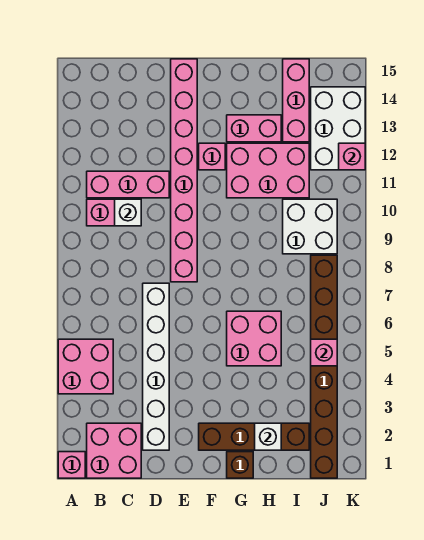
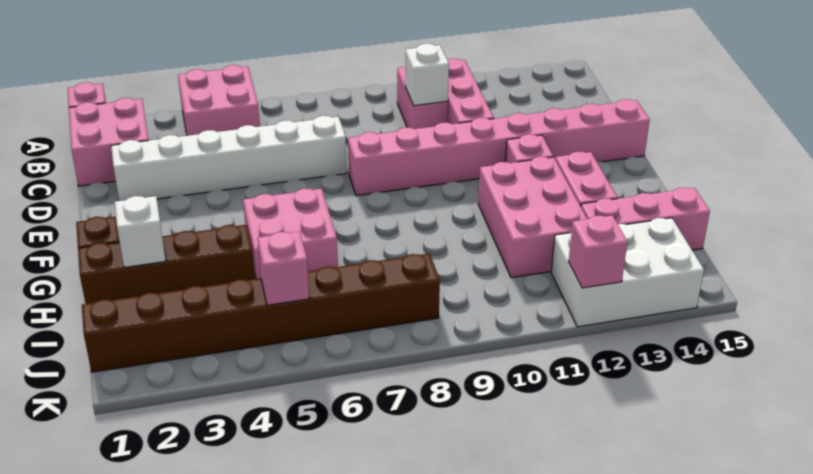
brown 1x4 brick [199,423,309,450] -> brown 1x4 brick turned to [78,225,255,304]
white 2x2 brick [283,199,337,254] -> none

